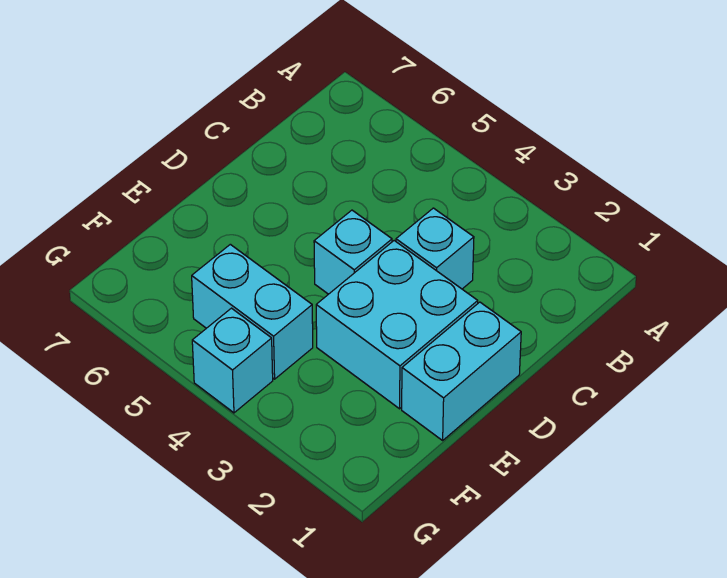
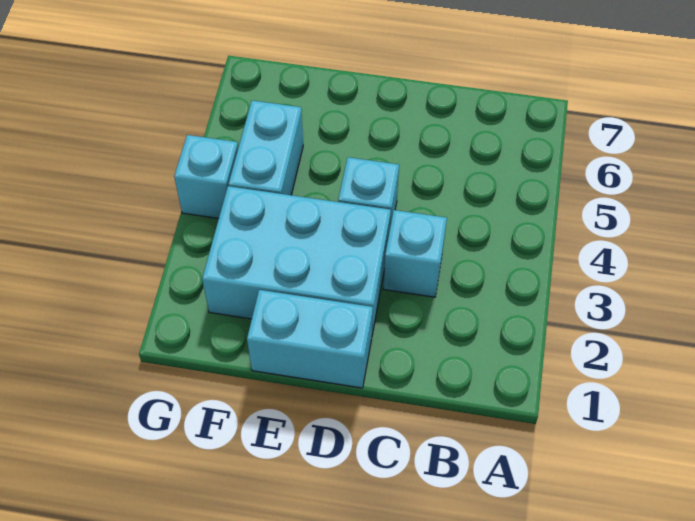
cyan 2x2 brick [316,241,478,409] -> cyan 2x3 brick [202,186,391,335]

